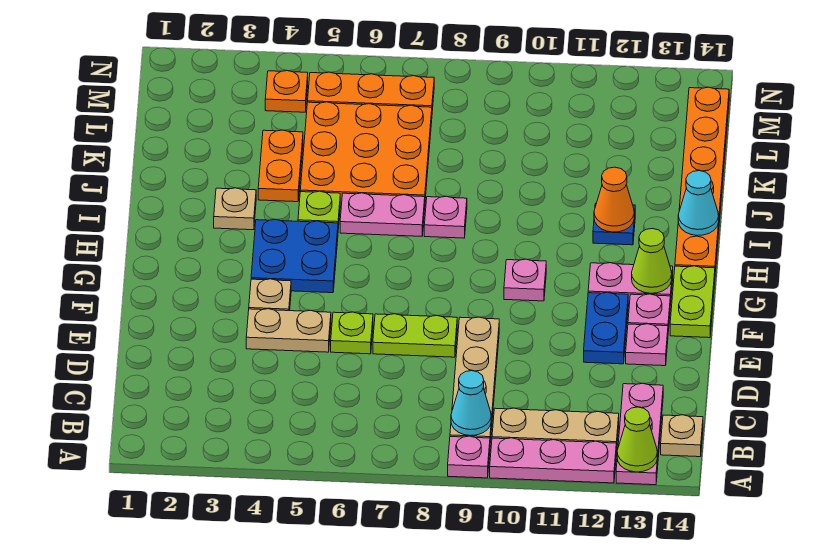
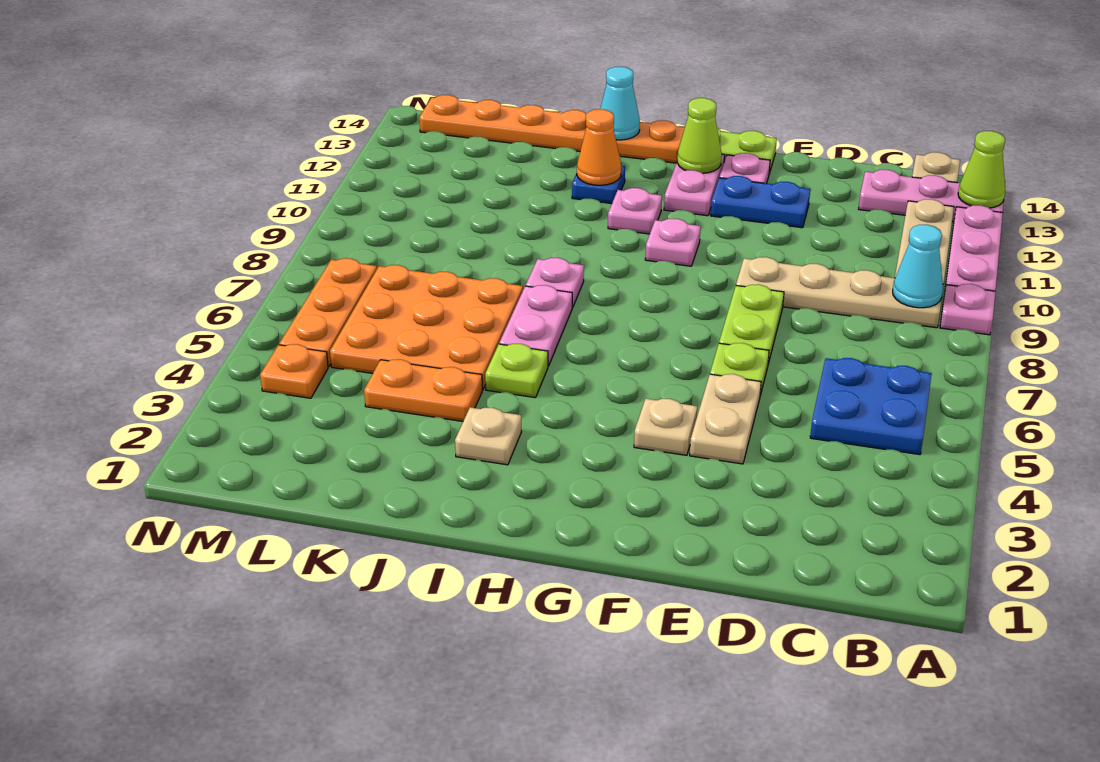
pink 1x1 plate [626,324,668,366] -> pink 1x1 plate moved to [608,188,662,234]
blue 2x2 plate [251,219,338,293] -> blue 2x2 plate moved to [810,358,932,455]

